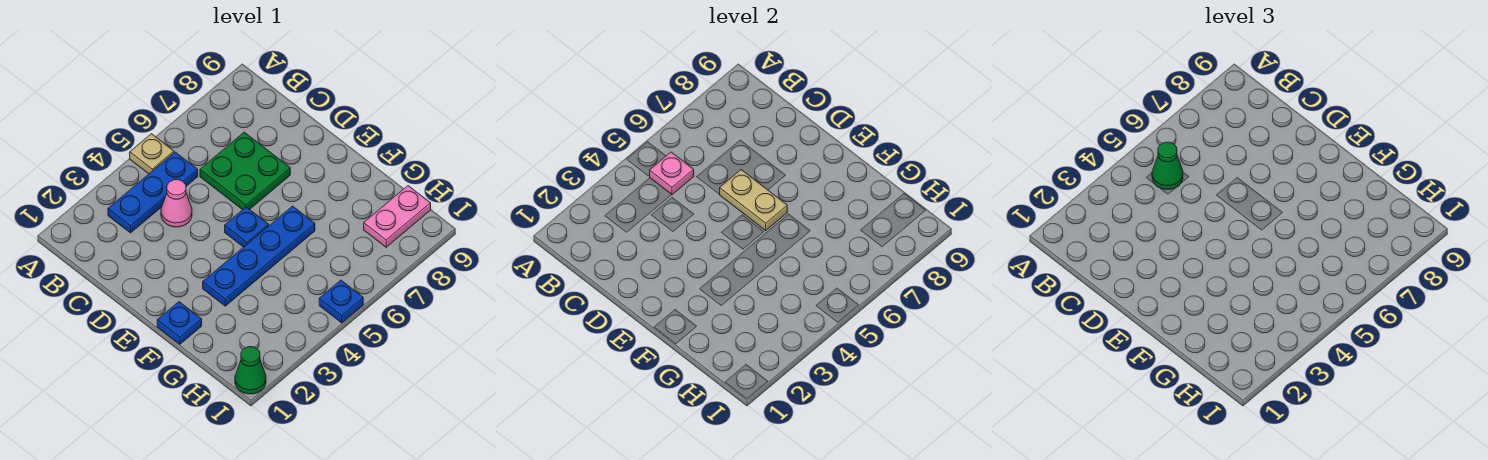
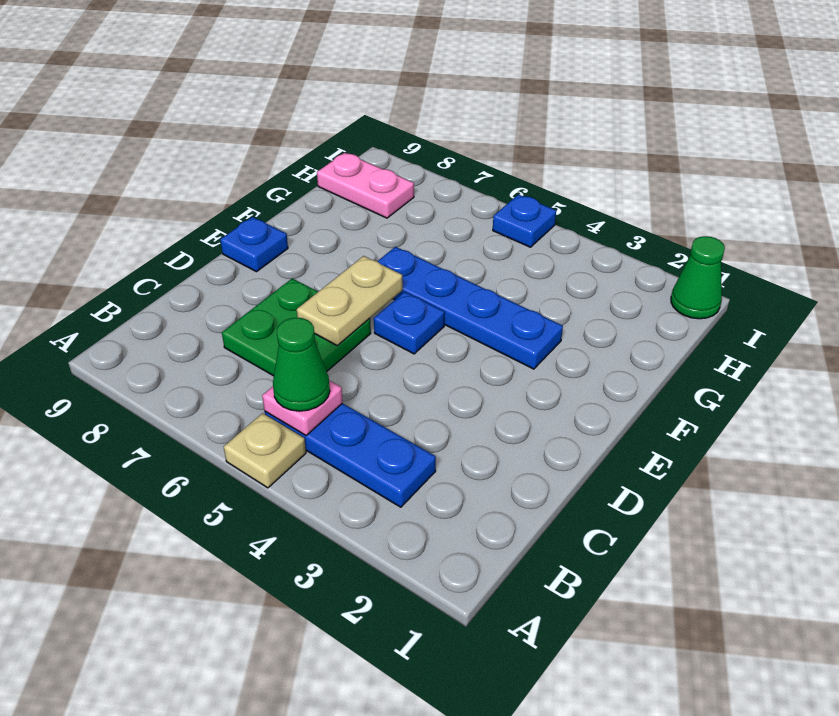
pink 1x1 cone [161,180,192,227] -> none
blue 1x1 plate [157,302,202,344] -> blue 1x1 plate moved to [220,217,288,272]

